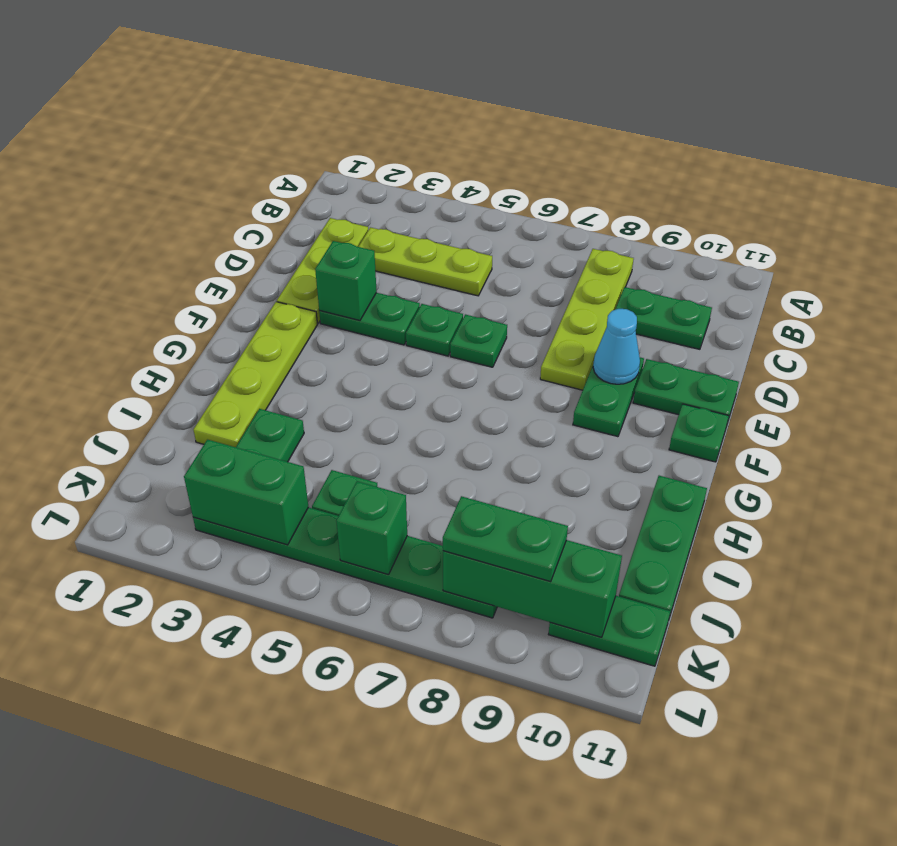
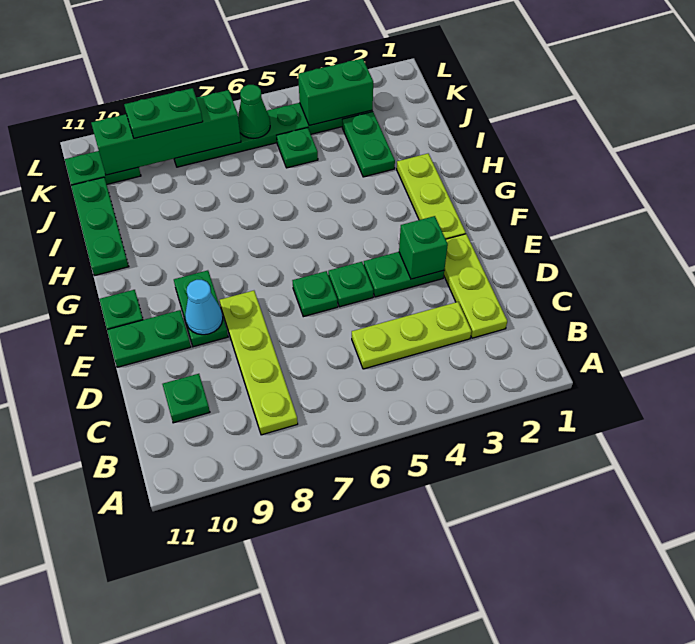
green 1x2 plate [616,287,712,349] -> green 1x1 plate [162,374,210,423]
lime 1x4 plate [193,302,318,447] -> lime 1x3 plate [397,154,466,239]
green 1x1 brick [336,481,407,575] -> green 1x1 cone [238,85,270,138]
green 1x3 brick [443,540,622,637] -> green 1x4 brick [91,90,241,175]

